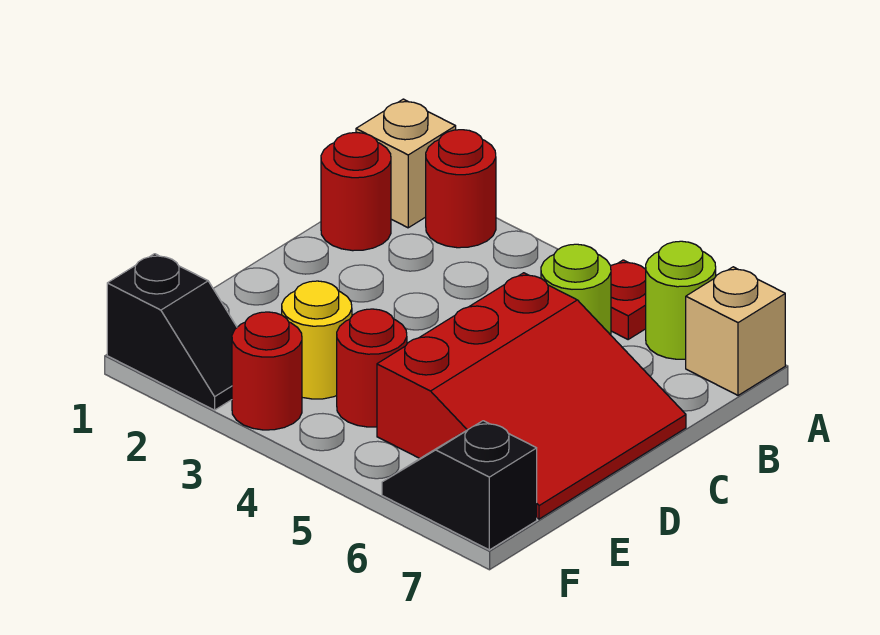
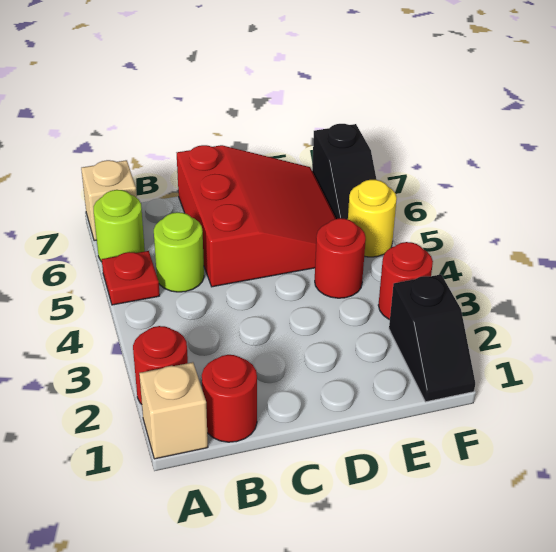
red 3x3 slope [377,273,686,519] -> red 3x3 slope turned to [177,145,336,287]
yellow 1x1 round brick [282,281,352,399] -> yellow 1x1 round brick moved to [348,180,397,257]
black 1x2 slope [107,254,237,410] -> black 1x2 slope turned to [389,274,475,402]

